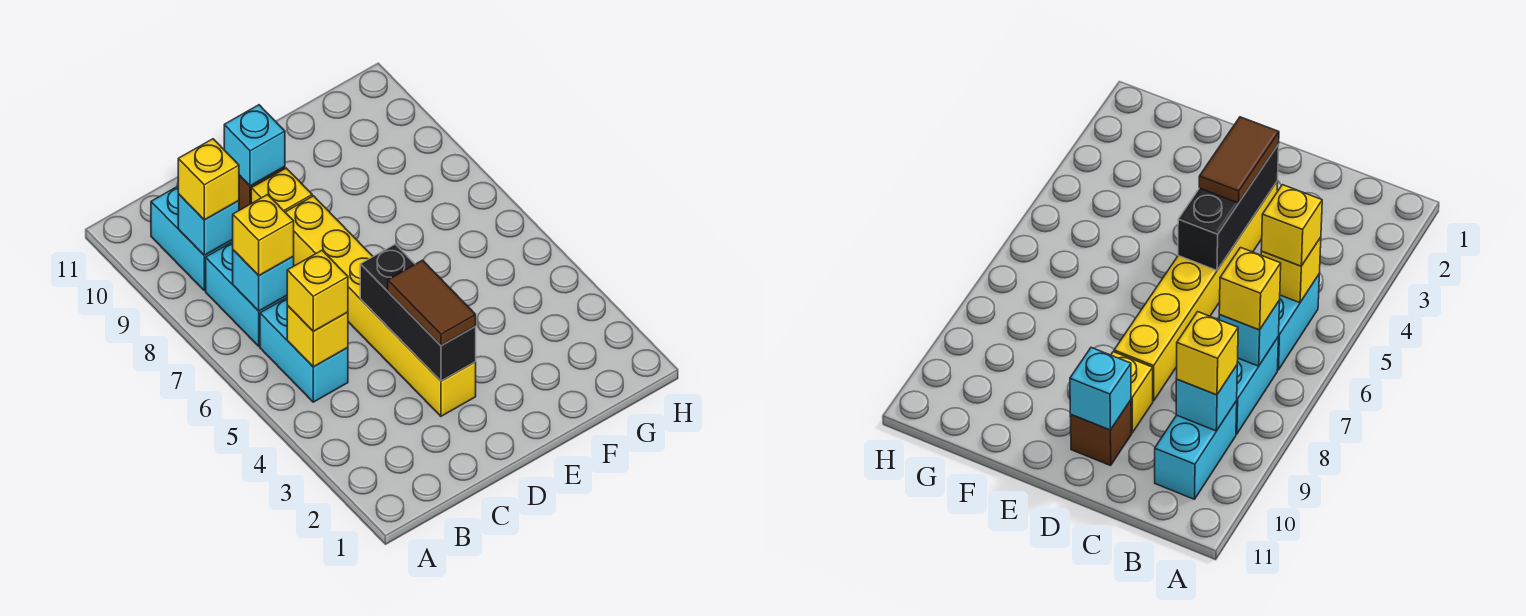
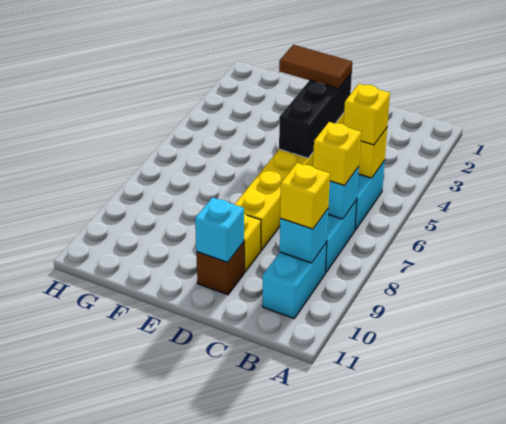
brown 1x2 tile [388,260,476,346] -> brown 1x2 tile turned to [279,45,352,89]

